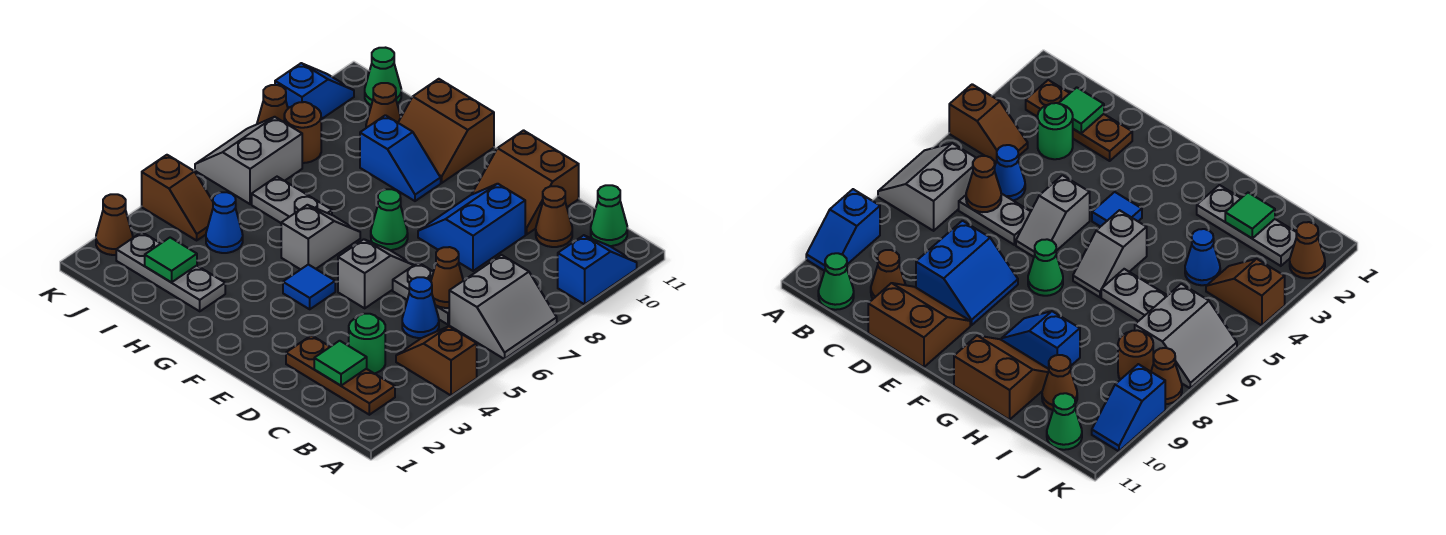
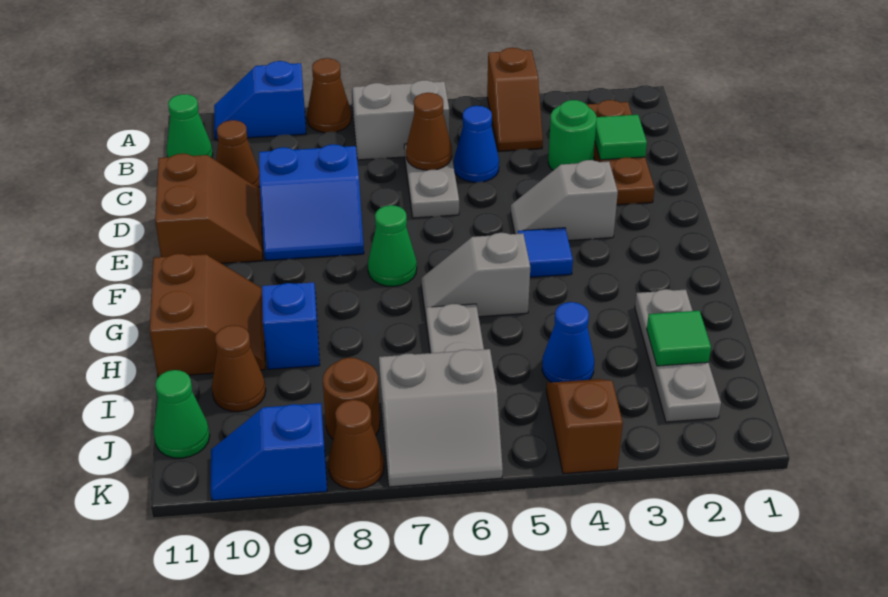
grey 1x2 slope [338,239,414,308] -> grey 1x2 slope moved to [511,160,618,241]
brown 1x1 cone [96,194,133,255] -> brown 1x1 cone moved to [307,58,351,133]

